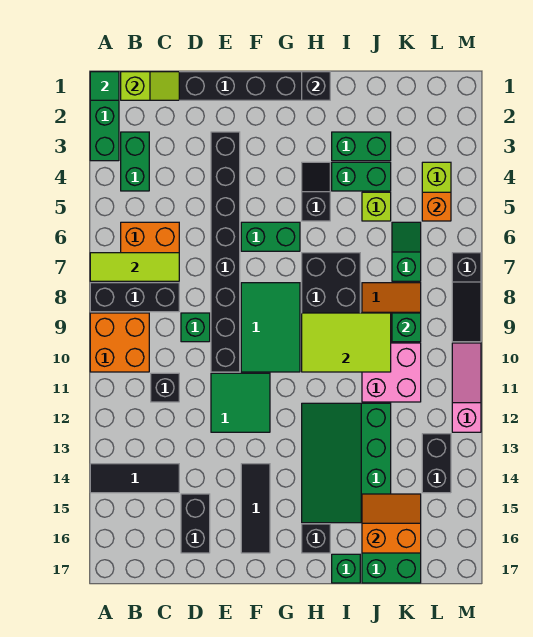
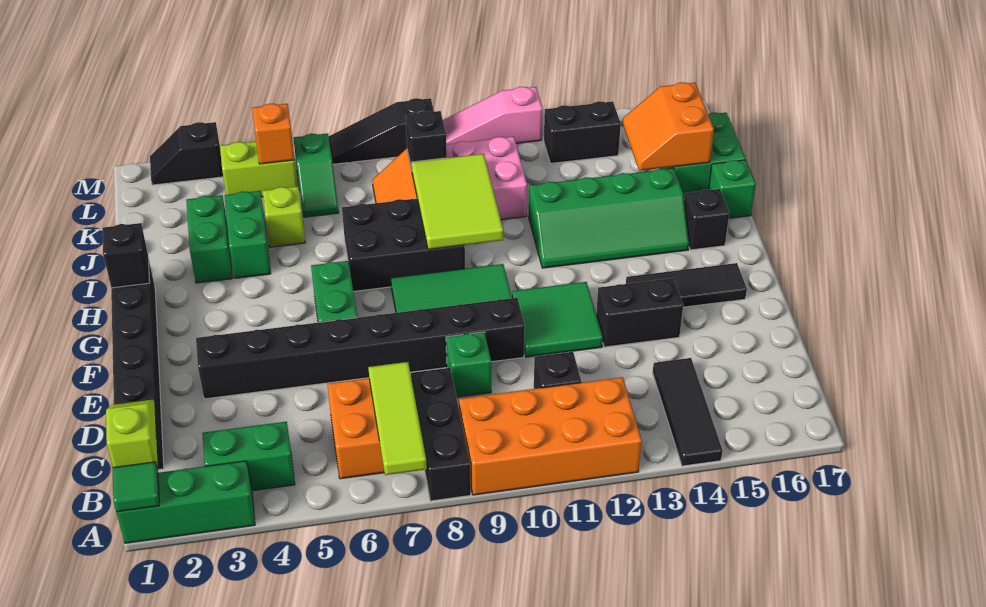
orange 2x2 brick [90,313,149,372] -> orange 2x4 brick [459,377,642,495]
black 1x2 brick [181,494,210,553] -> black 1x2 brick moved to [596,278,683,347]
black 1x2 slope [302,162,330,221] -> black 1x2 slope moved to [150,122,223,185]
green 3x4 slope [302,403,391,523] -> green 2x4 slope [529,168,689,268]
green 1x2 slope [392,222,421,281] -> green 1x2 slope turned to [294,133,339,217]
green 1x1 brick [392,313,421,342] -> black 1x1 brick [405,111,447,170]
black 1x3 slope [452,253,481,342] -> black 1x3 slope turned to [329,98,434,164]

